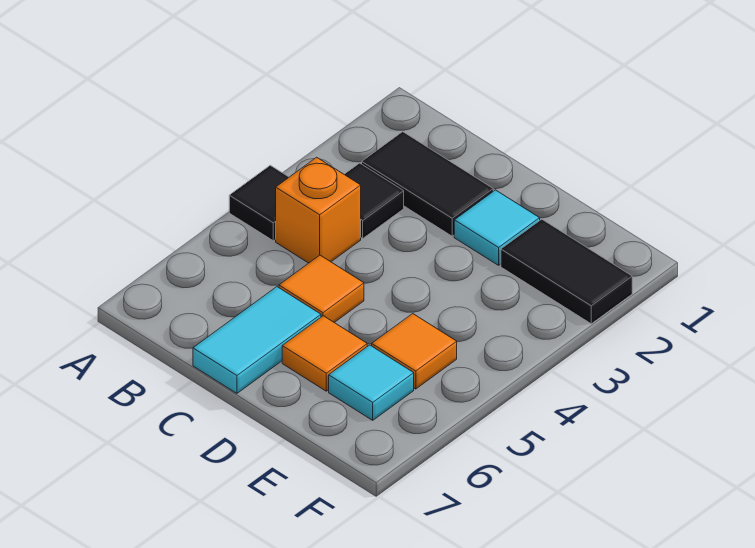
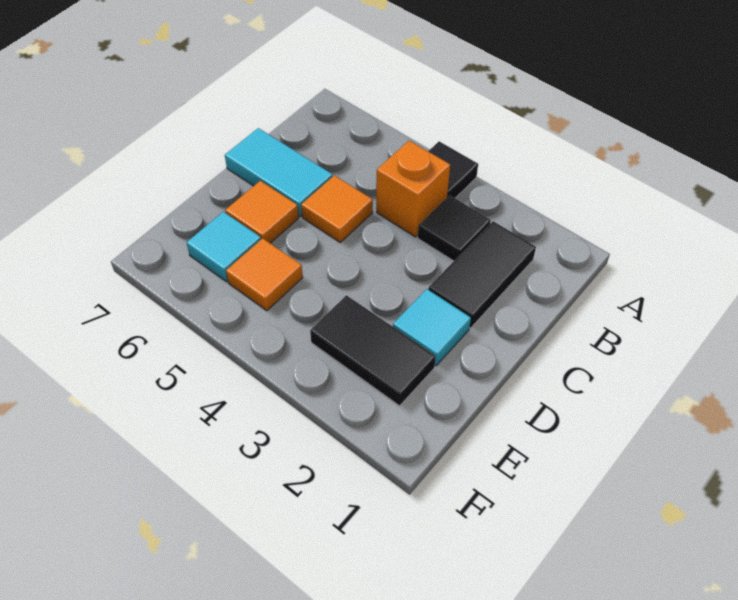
black 1x2 tile [501,219,632,324] -> black 1x2 tile turned to [310,295,436,406]

